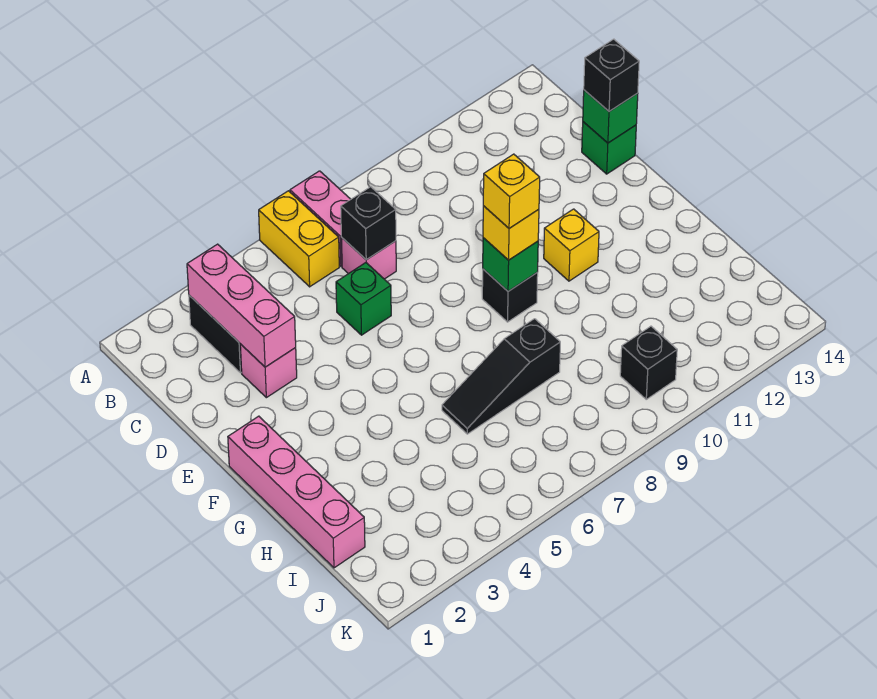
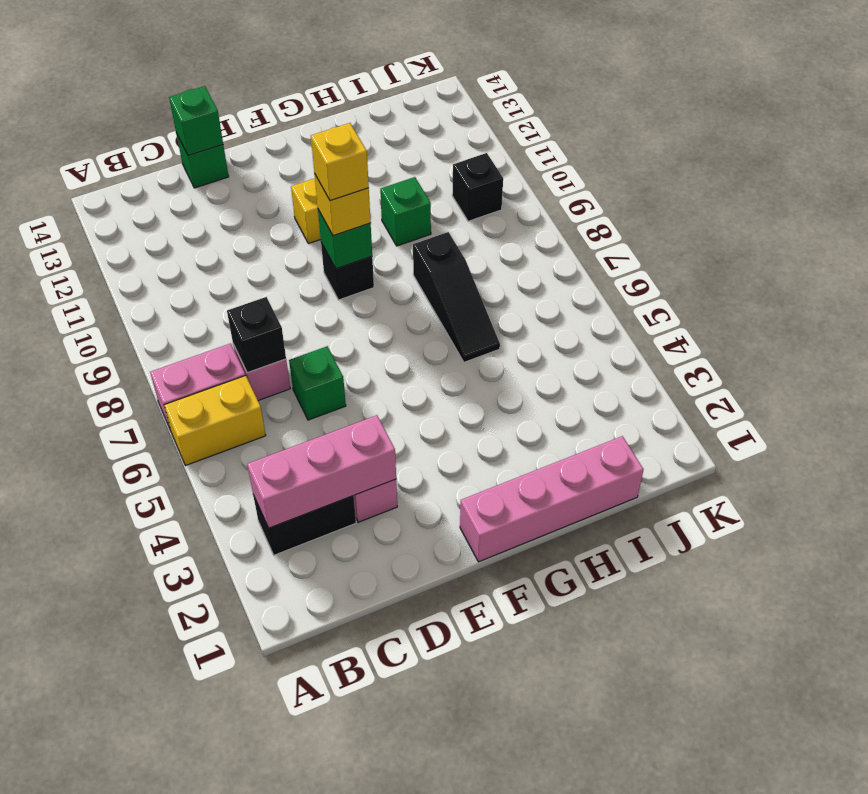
black 1x1 brick [584,39,639,111] -> none
none -> green 1x1 brick [380,177,431,246]

